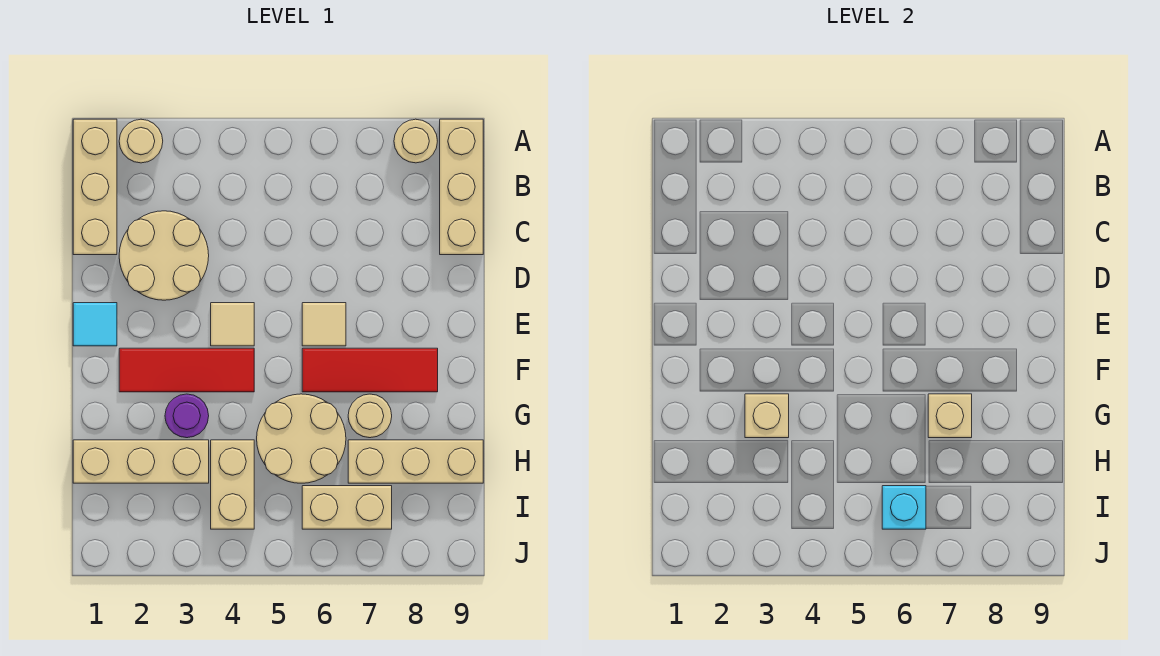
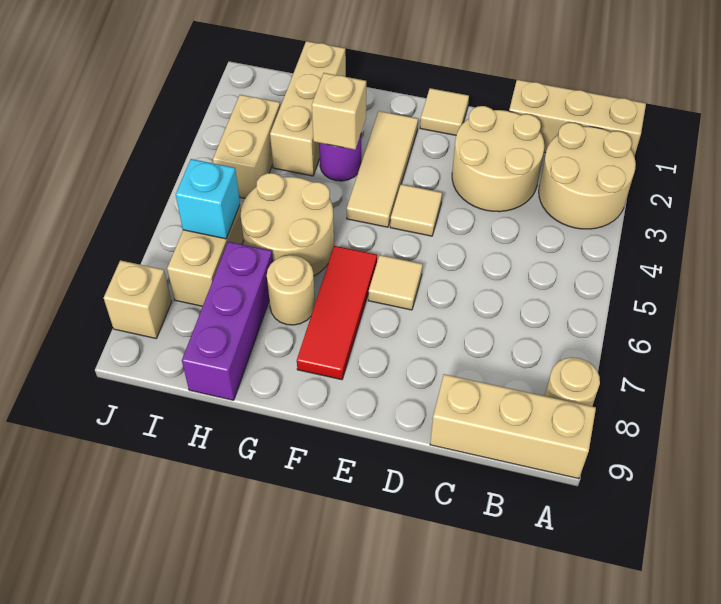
tan 1x1 round brick [119,119,163,163] -> tan 2x2 round brick [539,123,636,229]
cyan 1x1 tile [73,303,117,346] -> tan 1x1 tile [420,88,469,135]
red 1x3 tile [119,348,254,392] -> tan 1x3 tile [347,111,418,227]
tan 1x1 brick [928,394,972,438] -> tan 1x1 brick moved to [104,260,172,338]
tan 1x2 brick [211,440,254,529] -> tan 1x2 brick turned to [213,95,280,198]
tan 1x3 brick [348,440,483,483] -> purple 1x3 brick [182,242,273,400]

